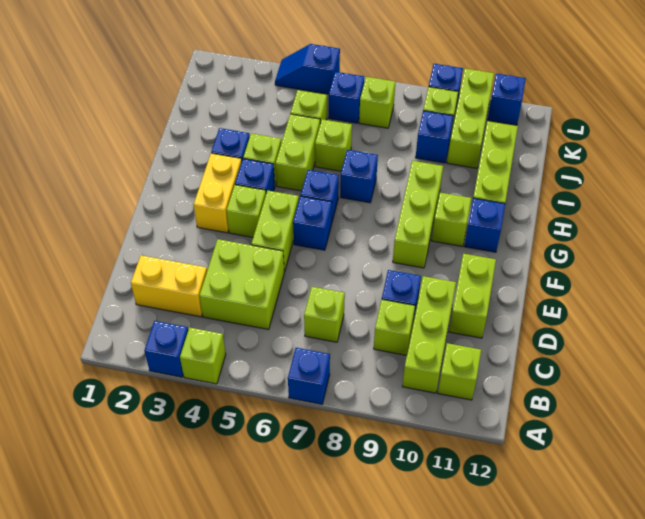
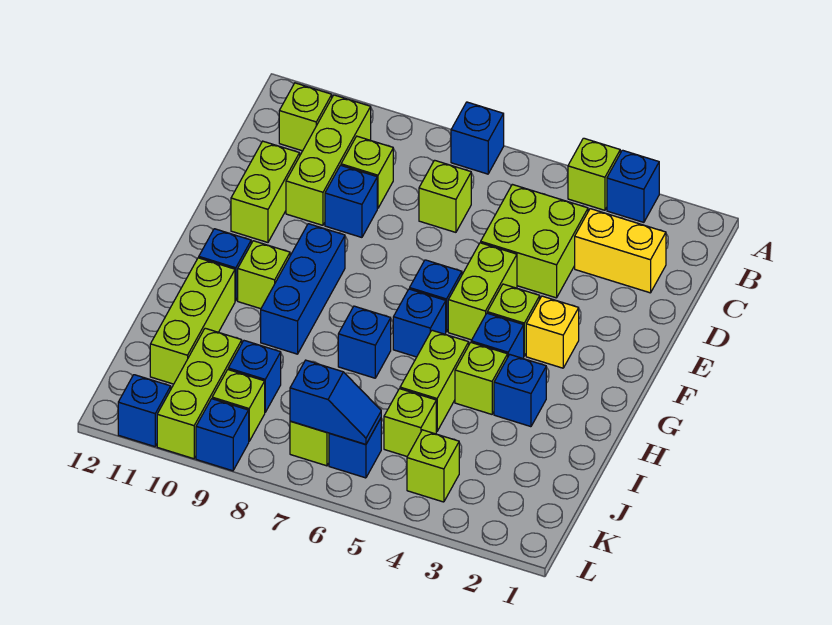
yellow 1x2 brick [194,153,242,233] -> yellow 1x1 brick [526,296,579,368]
lime 1x3 brick [393,161,443,268] -> blue 1x3 brick [261,224,345,354]
lime 1x1 brick [315,119,352,171] -> lime 1x1 brick moved to [407,430,459,502]
blue 1x2 slope [275,44,340,94] -> blue 1x2 slope moved to [290,360,381,444]

